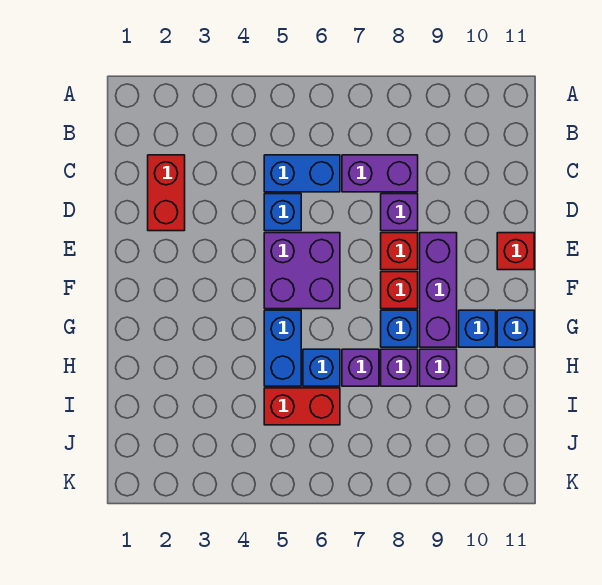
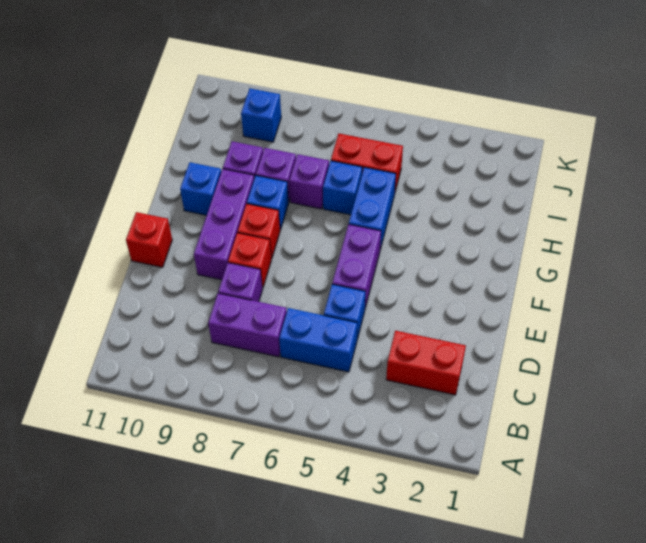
red 1x2 brick [148,155,185,231] -> red 1x2 brick turned to [386,331,466,395]
purple 2x2 brick [264,233,340,309] -> purple 1x2 brick [332,224,381,308]
blue 1x1 brick [497,310,534,347] -> blue 1x1 brick moved to [241,89,281,142]

